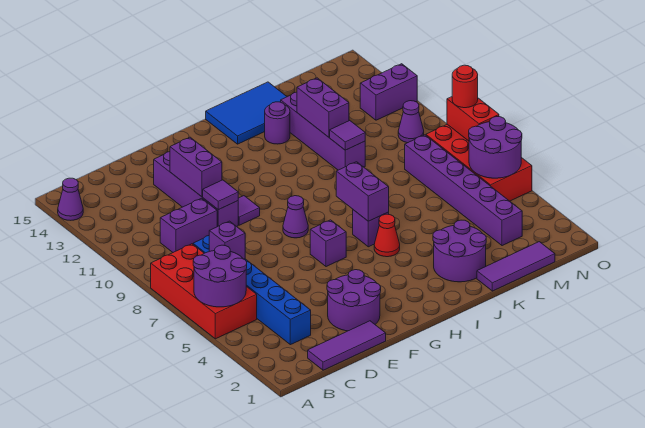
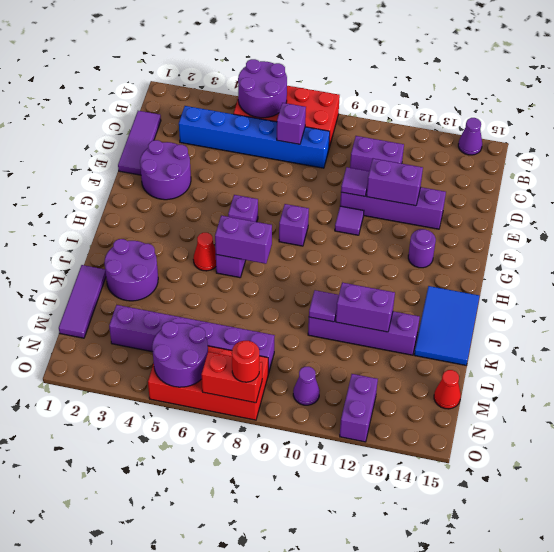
purple 1x2 brick [160,198,217,252] -> purple 1x2 brick turned to [350,136,404,171]
purple 1x1 cone [283,196,308,238] -> purple 1x1 brick [279,204,309,246]
purple 1x1 round brick [265,102,290,144] -> purple 1x1 round brick moved to [408,229,436,268]
none -> red 1x1 cone [434,370,461,409]

